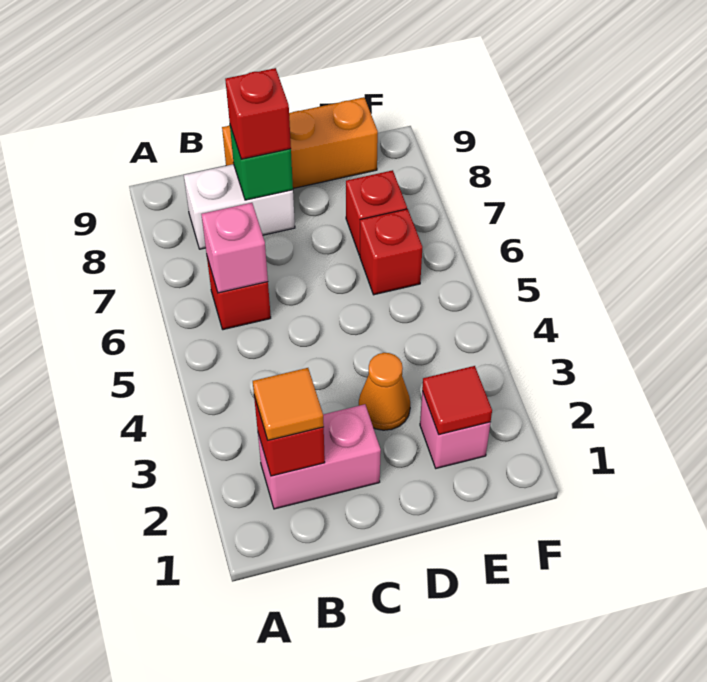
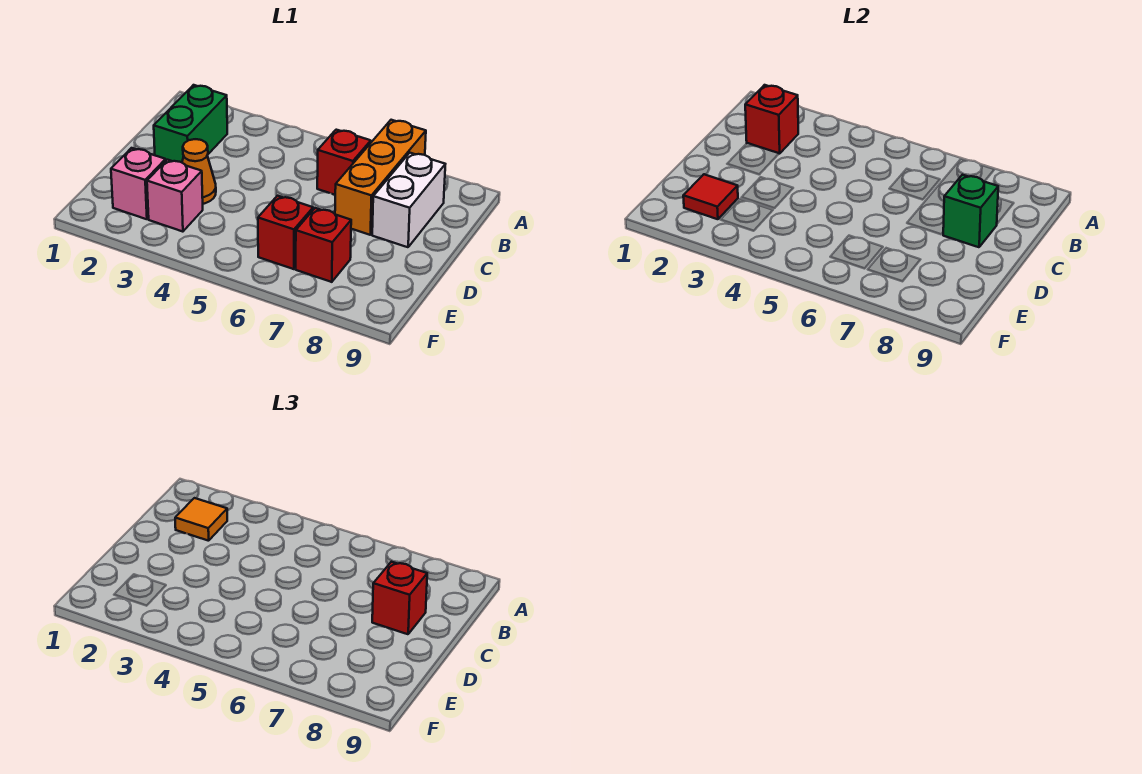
pink 1x2 brick [258,404,381,509] -> green 1x2 brick [154,85,227,162]
pink 1x1 brick [201,203,268,293] -> pink 1x1 brick moved to [147,160,203,232]
orange 1x3 brick [222,97,378,188] -> orange 1x3 brick moved to [335,120,426,235]

